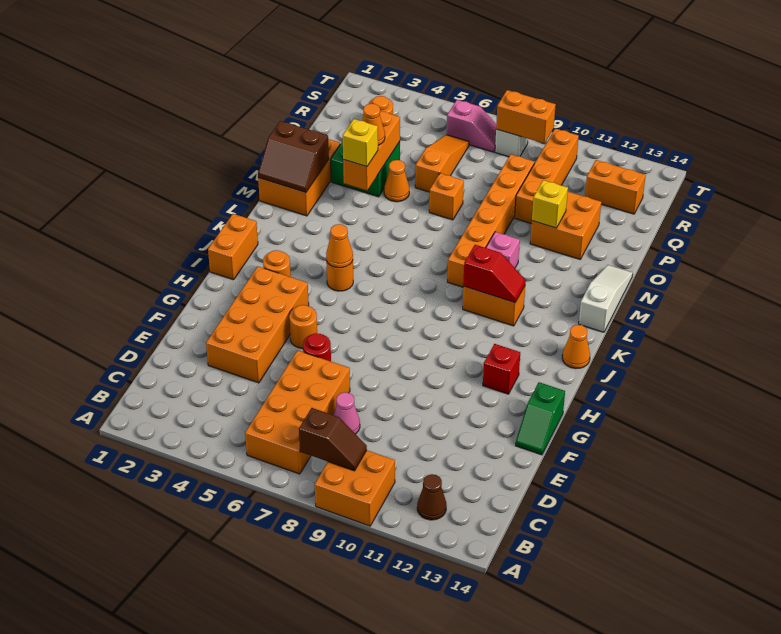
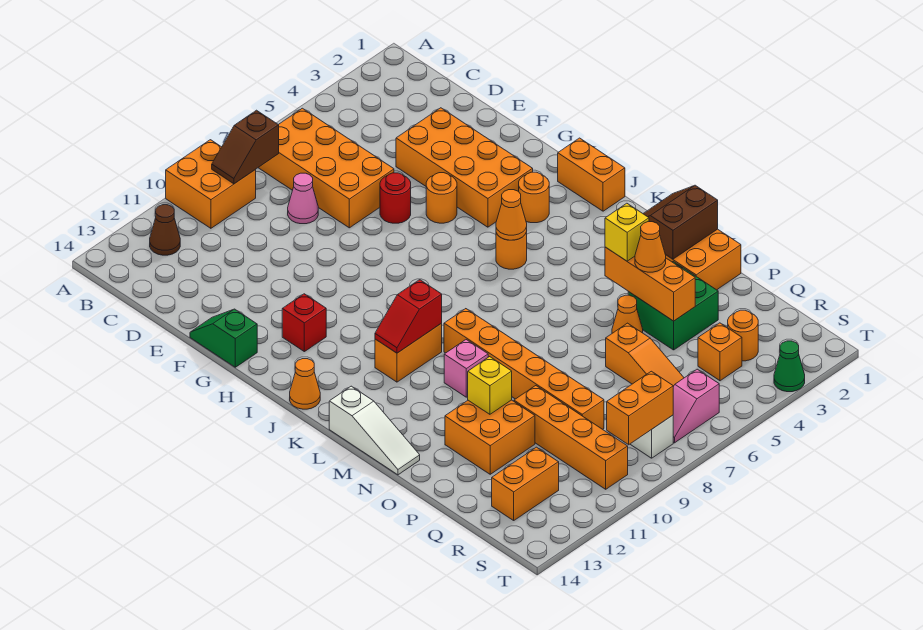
orange 1x1 brick [429,173,464,220] -> orange 1x1 brick moved to [698,323,742,381]
none -> green 1x1 cone [774,341,805,392]

